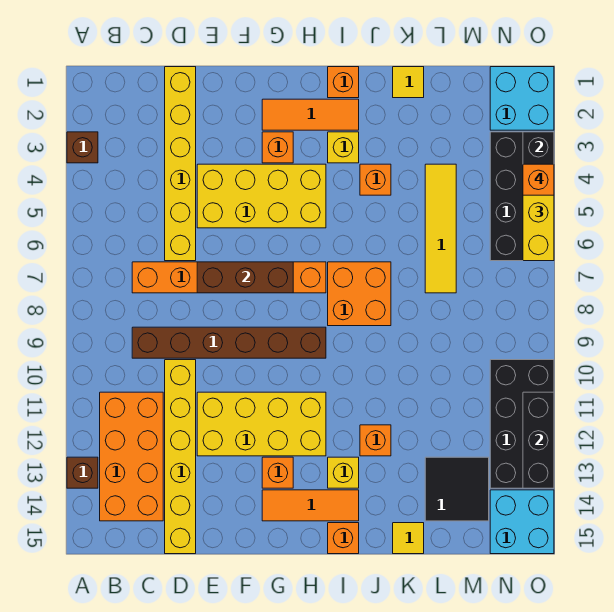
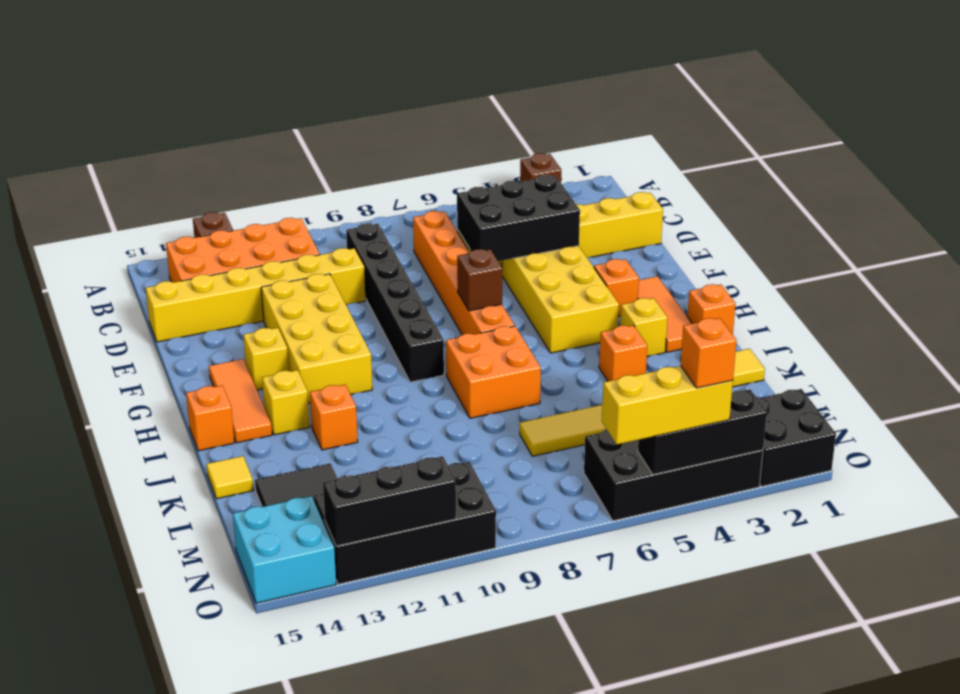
brown 1x6 brick [132,327,326,358] -> black 1x6 brick [346,223,444,382]
none -> black 2x3 brick [457,175,580,261]
brown 1x3 brick [197,262,293,293] -> brown 1x1 brick [457,249,502,311]
orange 1x1 brick [262,457,293,488] -> yellow 1x1 brick [243,328,289,390]
cyan 2x2 brick [490,67,554,130] -> black 2x2 brick [757,389,836,487]

